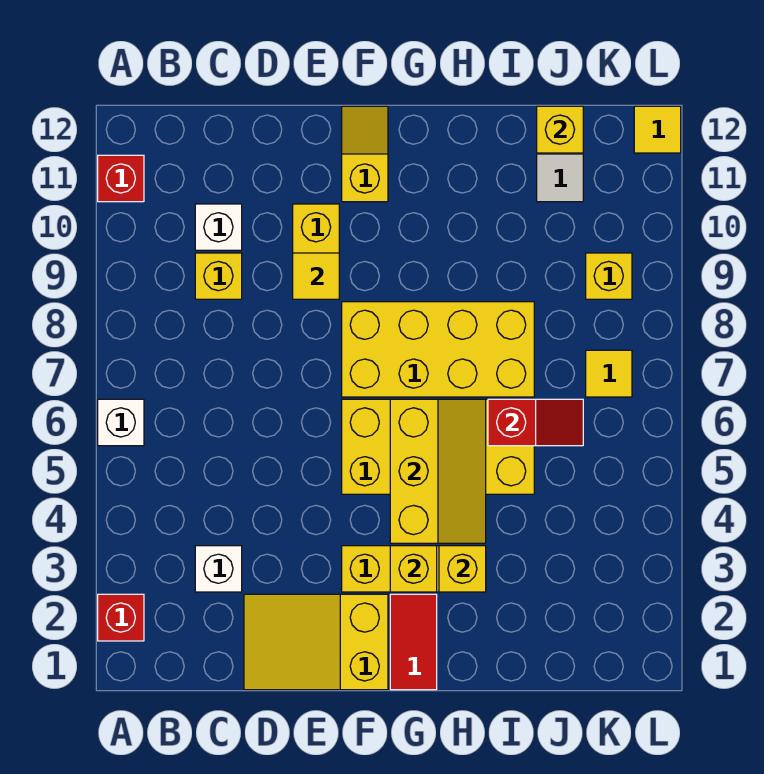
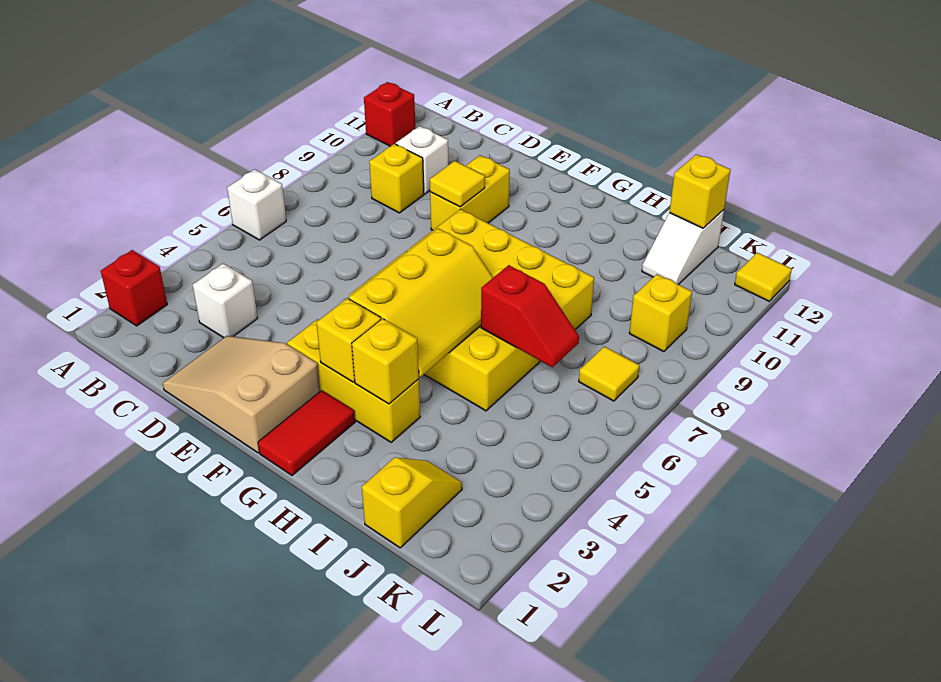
yellow 2x3 slope [244,594,388,690] -> tan 2x3 slope [163,336,320,453]
yellow 1x2 slope [342,106,388,202] -> yellow 1x2 slope moved to [362,457,462,548]

